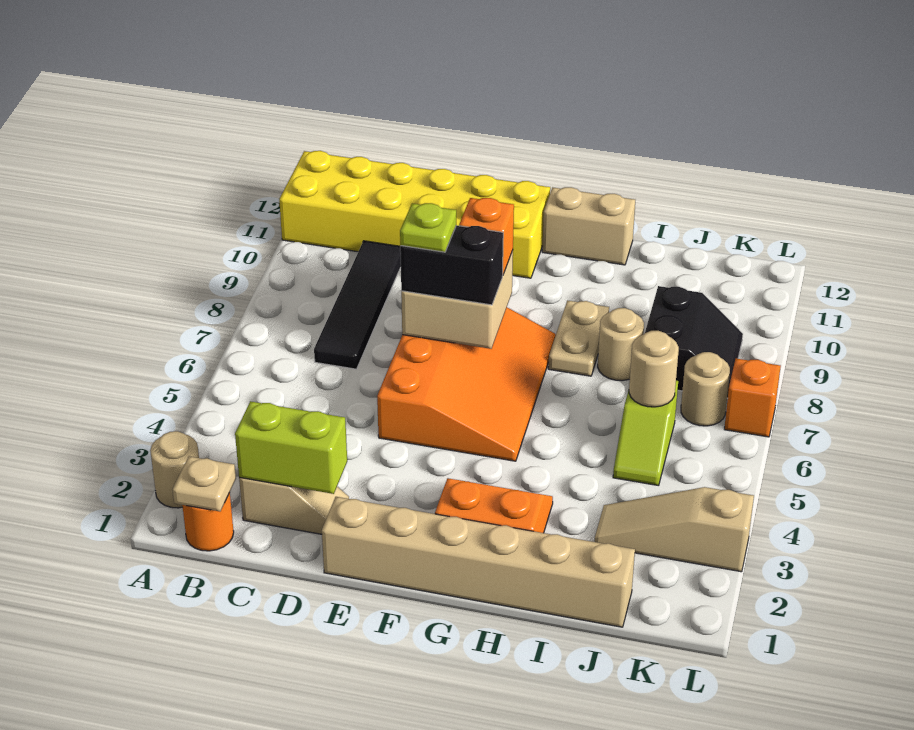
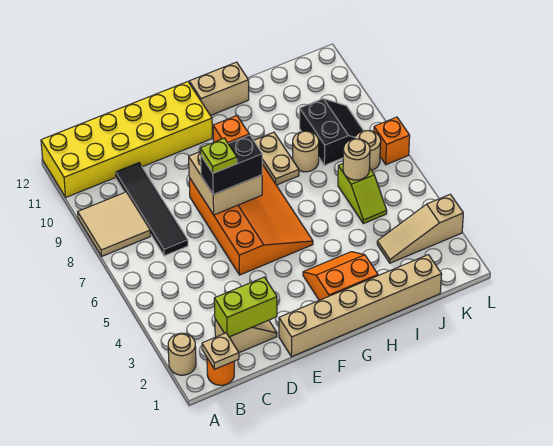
none -> tan 2x2 tile [78,192,151,256]

